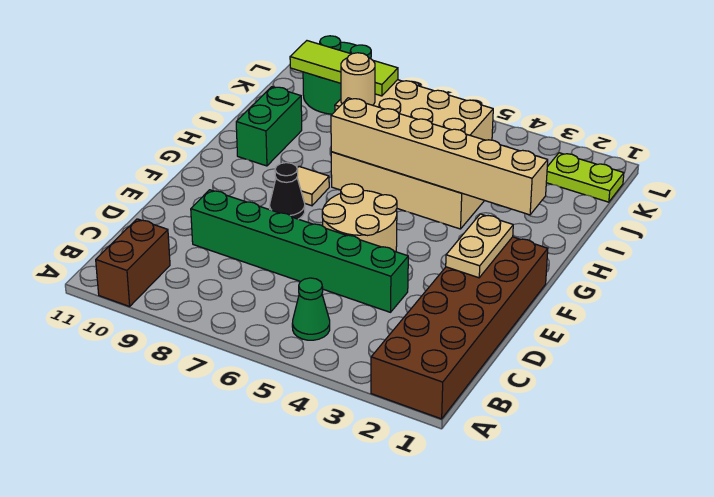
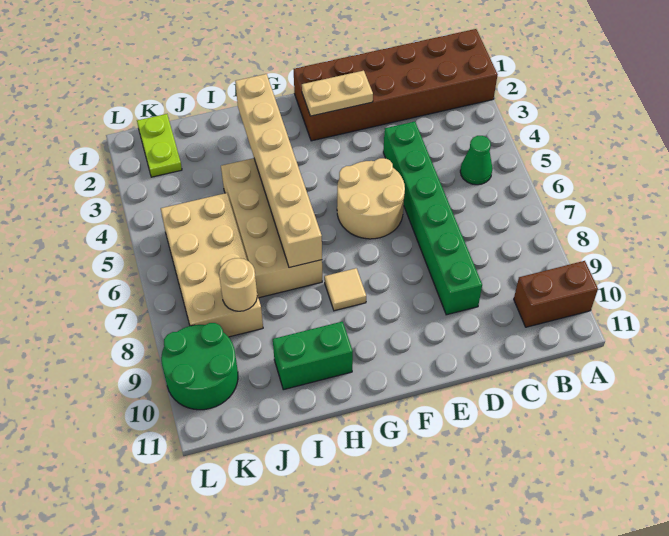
black 1x1 cone [270,163,305,219] -> none
lime 1x3 tile [290,41,398,96] -> none

